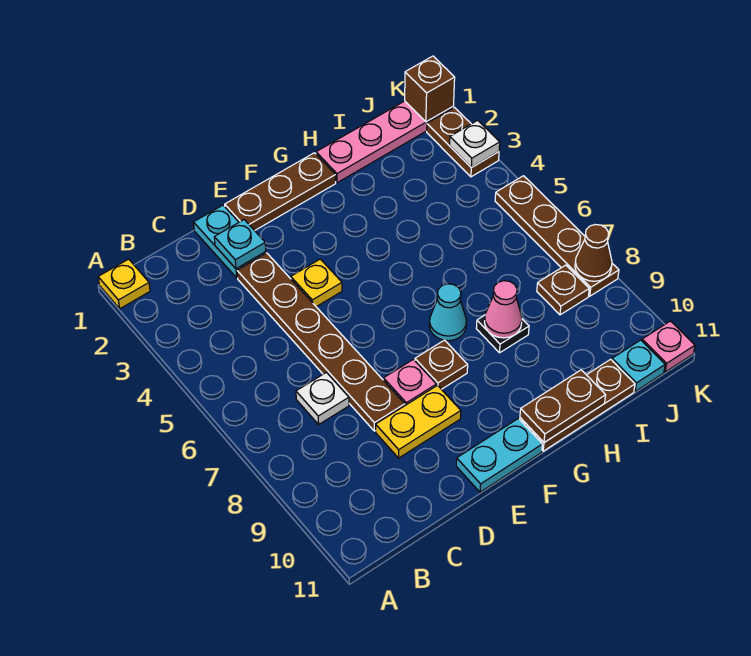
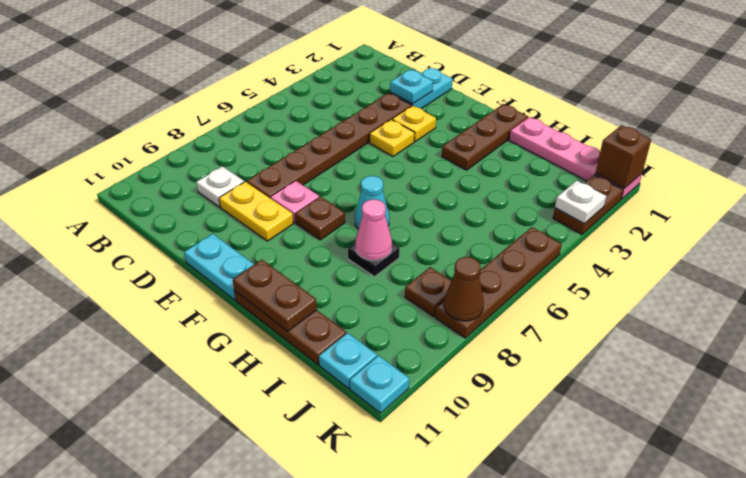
yellow 1x1 plate [98,259,150,309] -> yellow 1x1 plate moved to [392,106,436,141]
white 1x1 plate [296,372,349,424] -> white 1x1 plate moved to [196,166,244,207]
brown 1x3 plate [225,153,336,231] -> brown 1x3 plate turned to [442,104,528,170]
pink 1x1 plate [642,321,695,372] -> cyan 1x1 plate [350,356,409,413]

